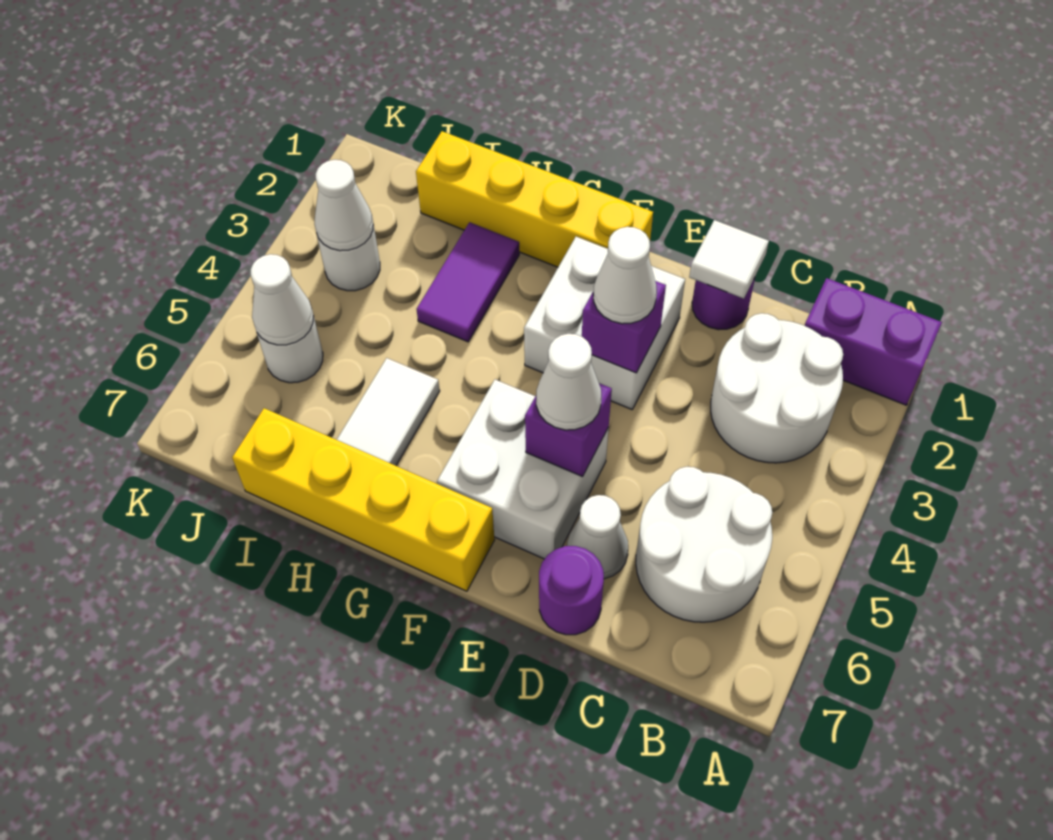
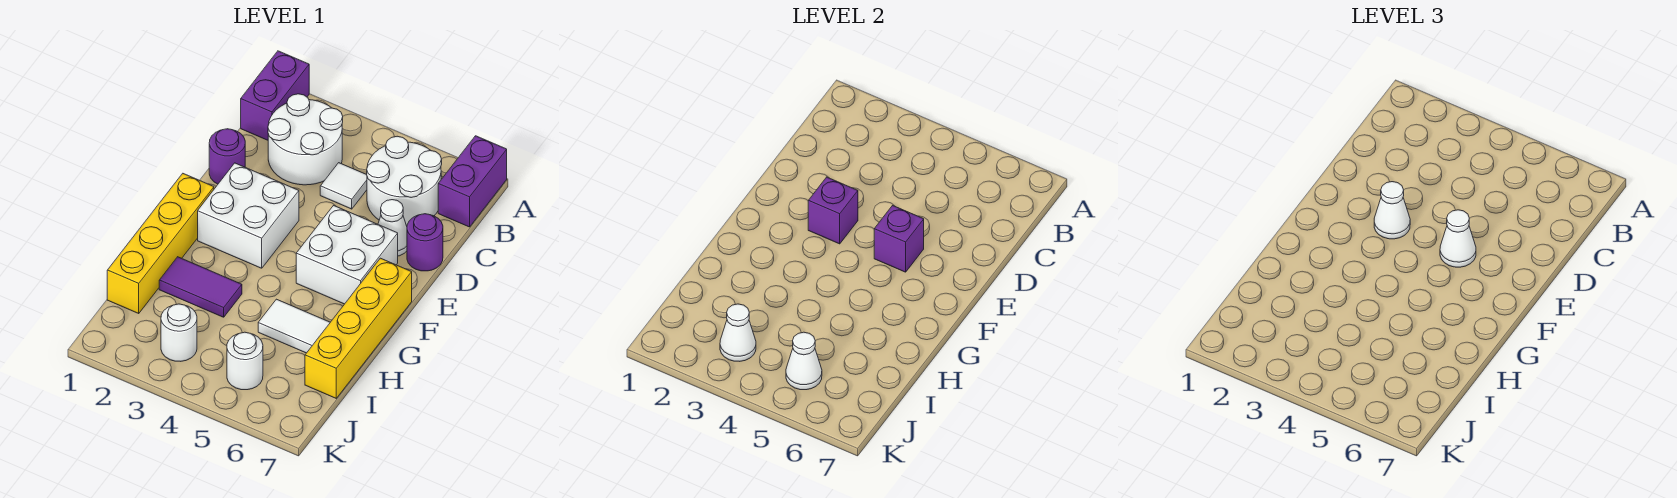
none -> purple 1x2 brick [438,136,507,227]
white 1x1 tile [689,220,769,299] -> white 1x1 tile moved to [320,163,367,209]

